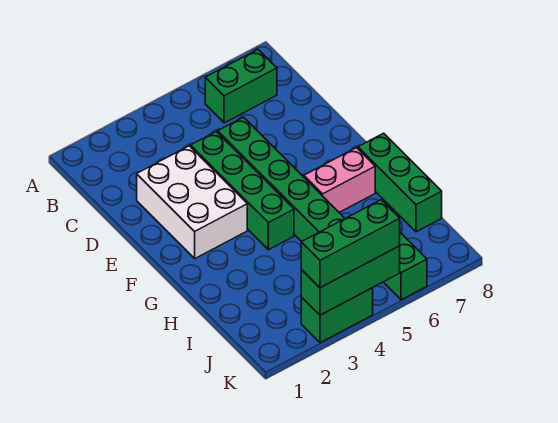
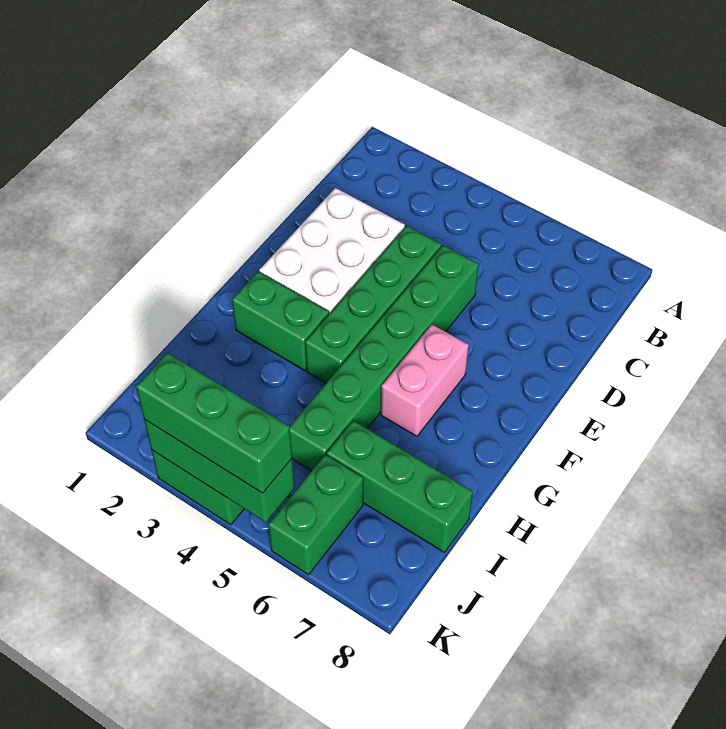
green 1x2 brick [205,50,277,123] -> green 1x2 brick moved to [232,271,329,371]
pink 1x2 brick [304,148,375,212] -> pink 1x2 brick turned to [381,325,469,436]
green 1x3 brick [358,133,442,232] -> green 1x3 brick turned to [327,421,473,552]

